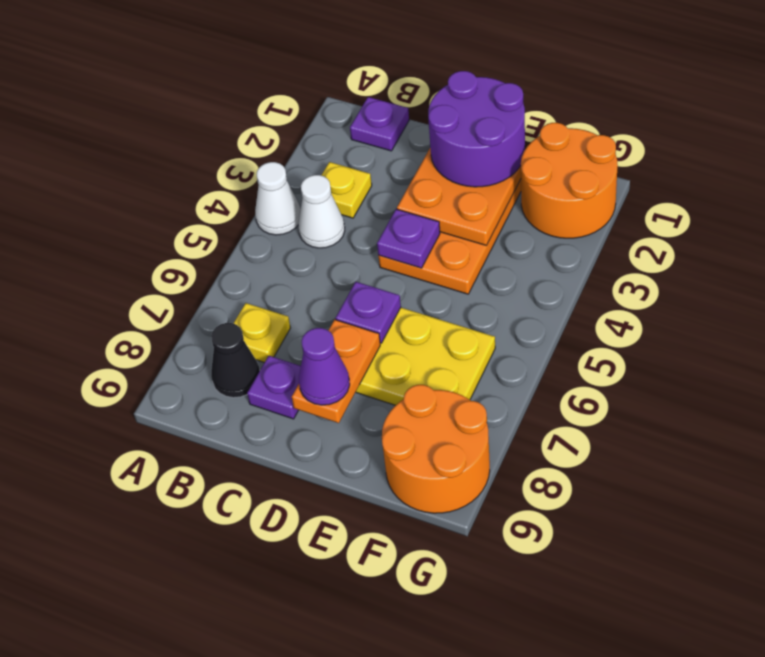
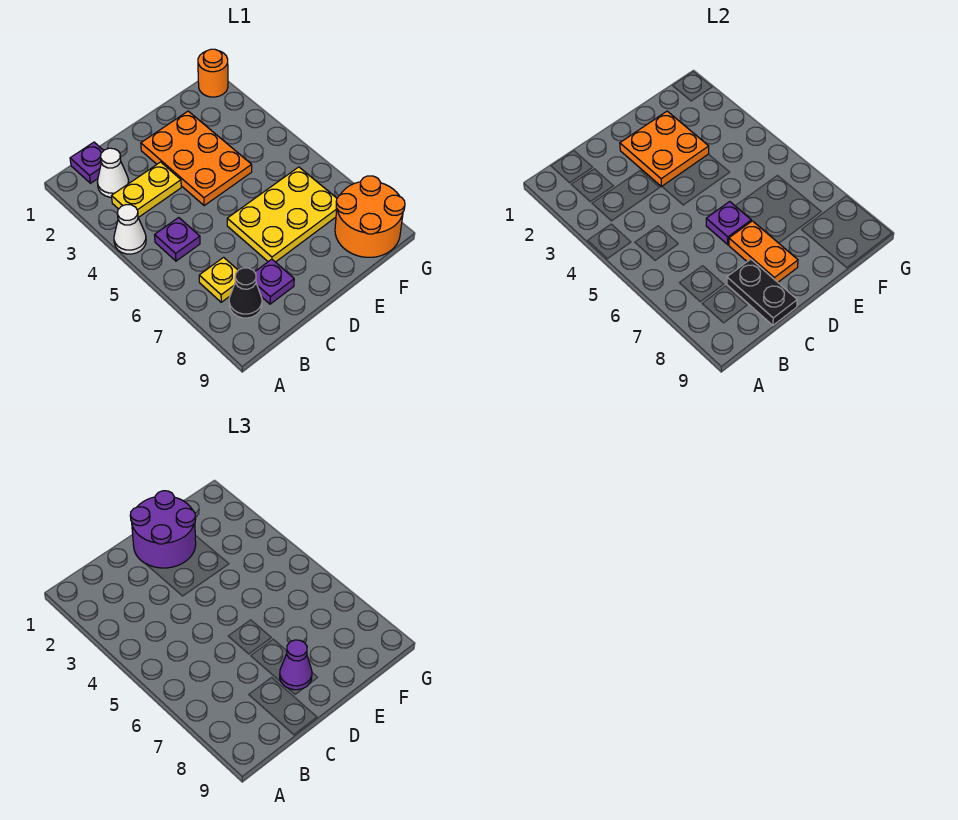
yellow 1x1 plate [321,162,372,218] -> yellow 1x2 plate [112,162,181,218]
white 1x1 cone [298,175,345,248] -> white 1x1 cone moved to [97,148,129,197]
none -> black 1x2 plate [727,259,797,325]
purple 1x1 plate [377,209,440,268] -> purple 1x1 plate moved to [155,218,200,261]
orange 2x2 round brick [521,123,618,238] -> orange 1x1 round brick [198,49,228,97]

